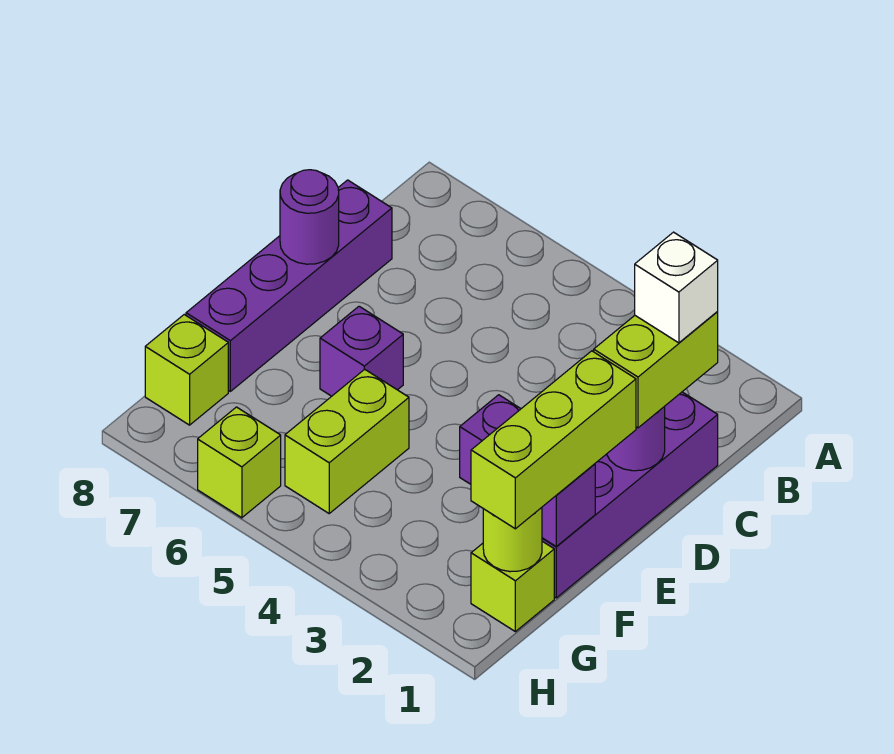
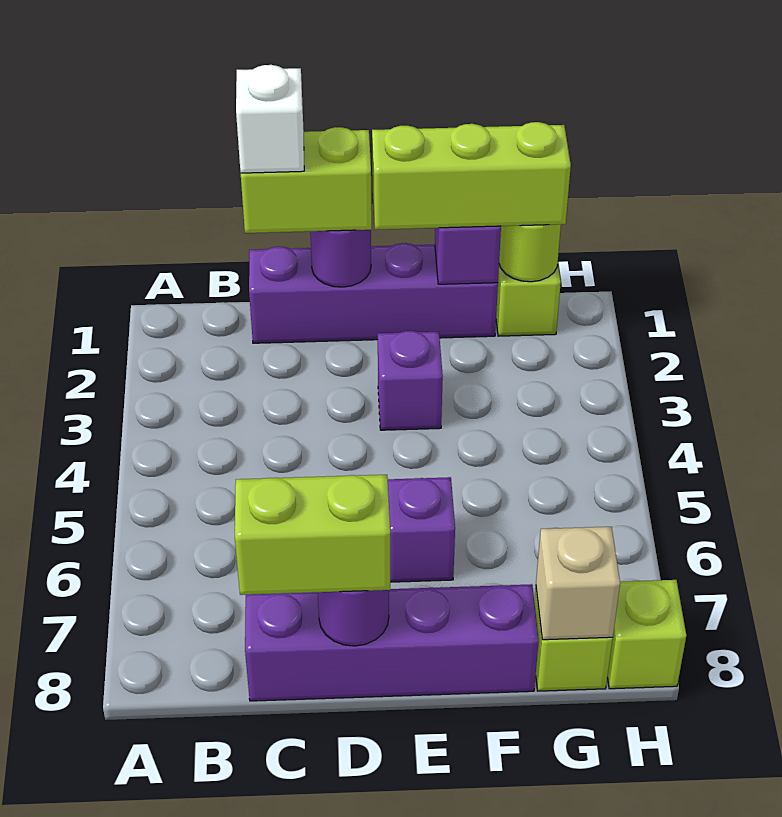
lime 1x2 brick [285,369,409,513] -> lime 1x2 brick moved to [235,475,390,595]
none -> tan 1x1 brick [536,527,620,640]
lime 1x1 brick [198,407,281,518] -> lime 1x1 brick moved to [607,580,686,689]

